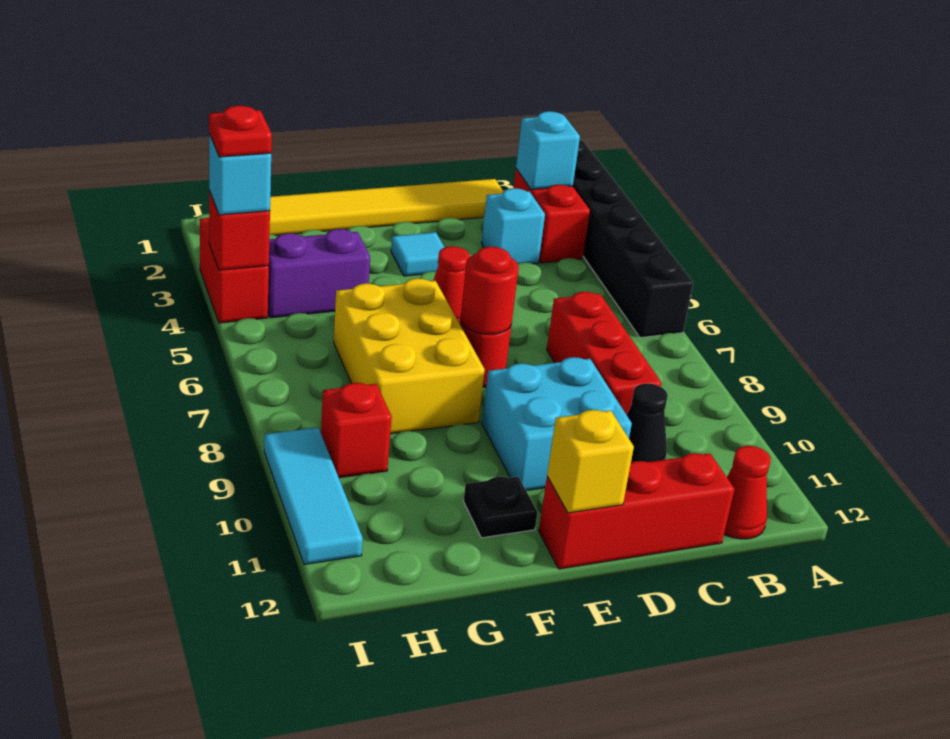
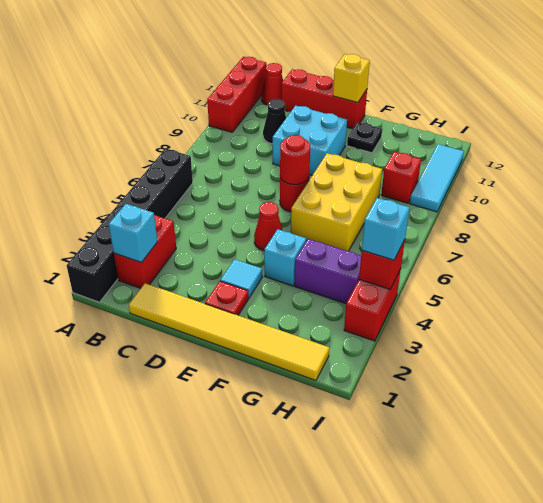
cyan 1x1 brick [482,188,545,264] -> cyan 1x1 brick moved to [264,229,306,286]
red 1x3 brick [547,292,662,415] -> red 1x3 brick moved to [207,57,266,132]
red 1x1 plate [209,106,272,157] -> red 1x1 plate moved to [205,281,248,315]

